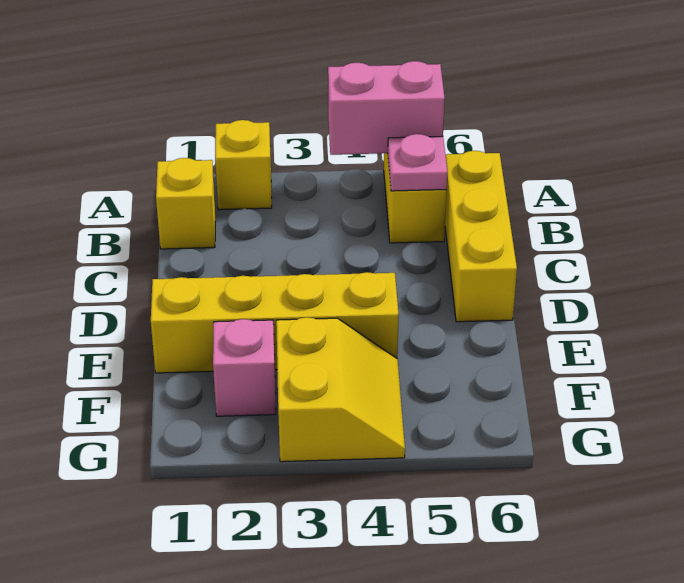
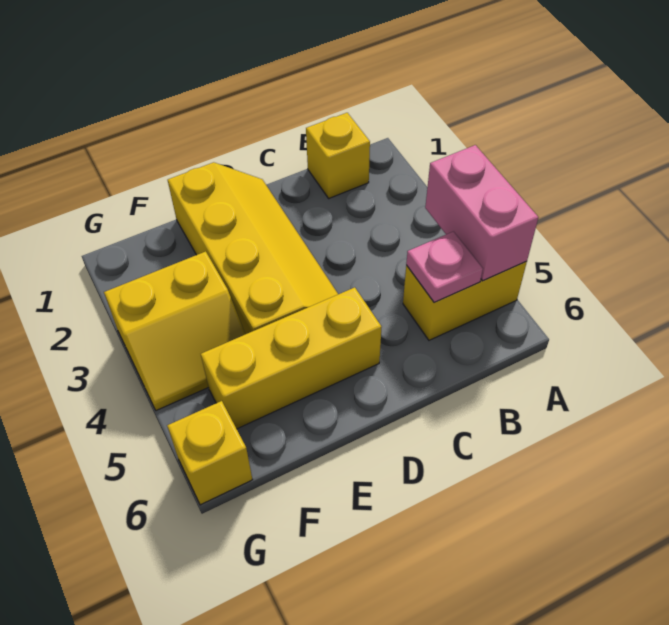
yellow 1x1 brick [215,120,272,210] -> yellow 1x1 brick moved to [167,401,253,505]
yellow 1x3 brick [445,151,517,322] -> yellow 1x3 brick moved to [201,287,381,429]
pink 1x1 brick [213,319,276,416] -> none

